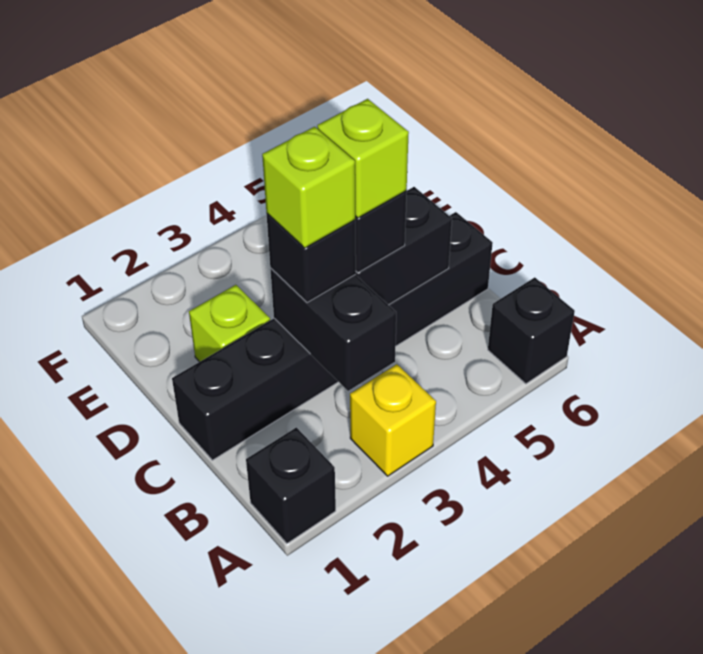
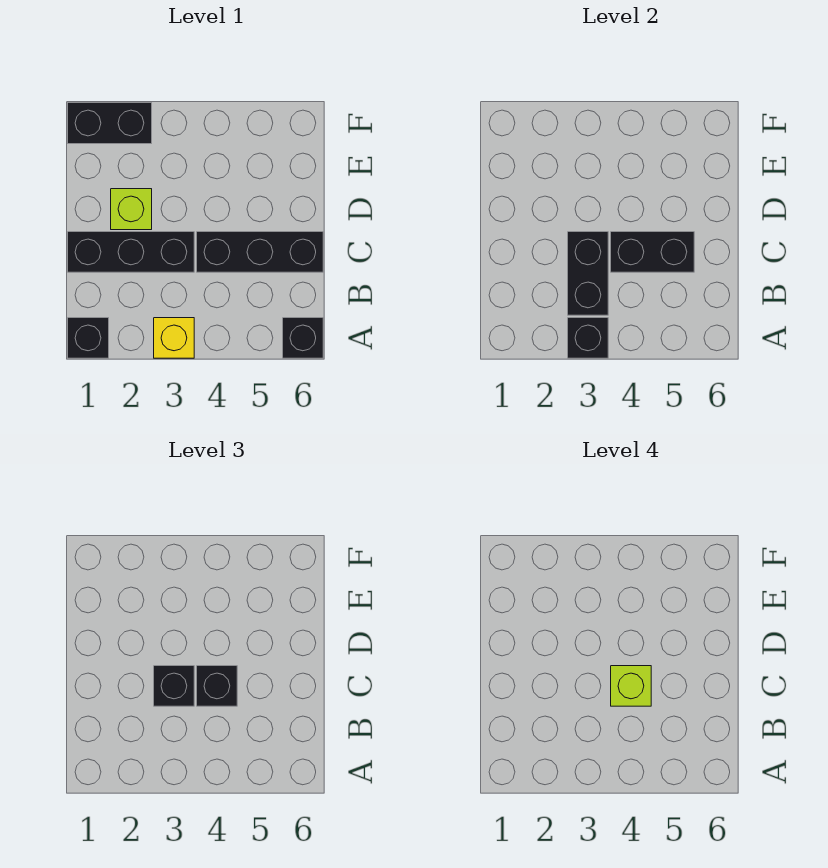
none -> black 1x1 brick [568,318,608,358]
lime 1x1 brick [262,127,355,248] -> none
none -> black 1x2 brick [68,103,152,144]

